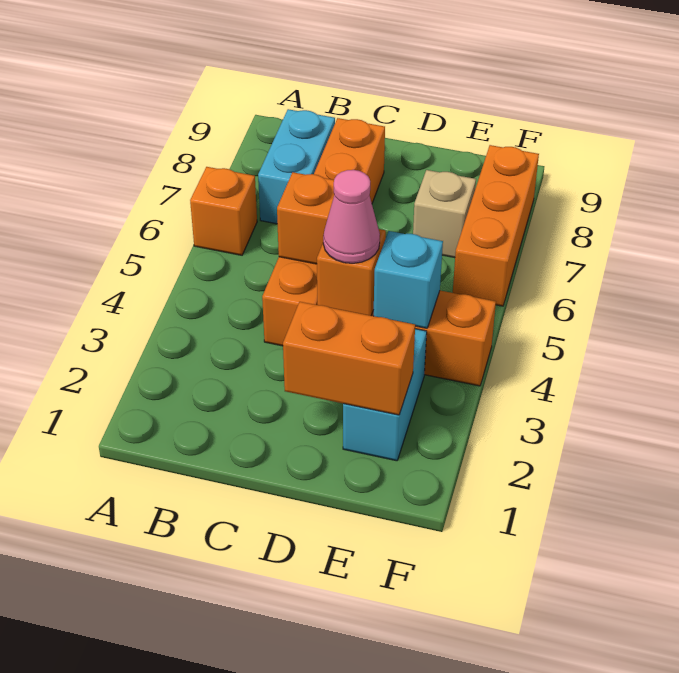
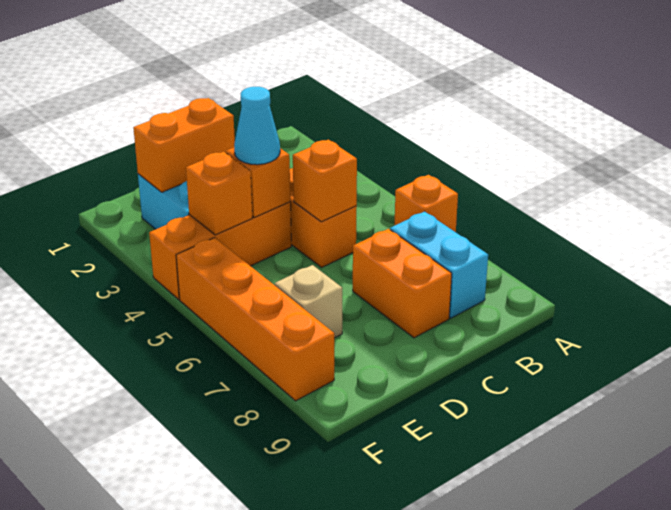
pink 1x1 cone [323,170,380,263] -> cyan 1x1 cone [234,87,280,165]
cyan 1x1 brick [374,231,443,328] -> orange 1x1 brick [186,152,252,235]
orange 1x3 brick [453,145,539,306] -> orange 1x4 brick [176,238,334,401]

